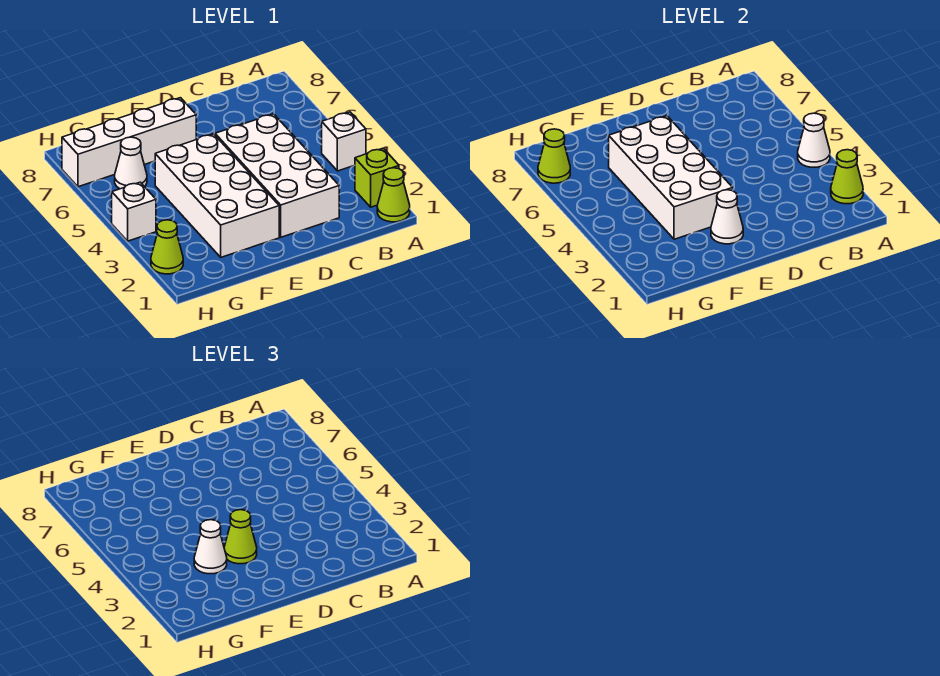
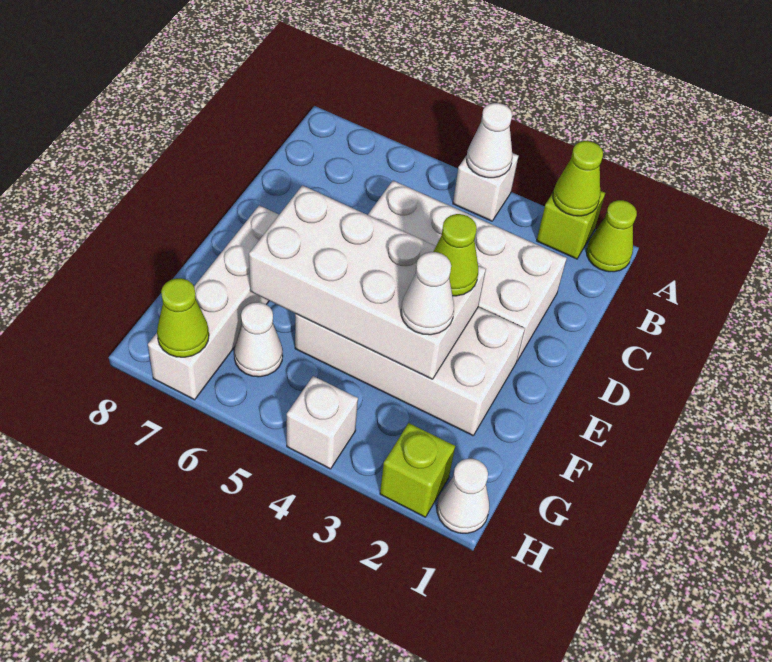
white 1x1 cone [711,190,743,244] -> white 1x1 cone moved to [437,459,489,533]
lime 1x1 cone [151,220,183,274] -> lime 1x1 brick [380,423,455,517]

